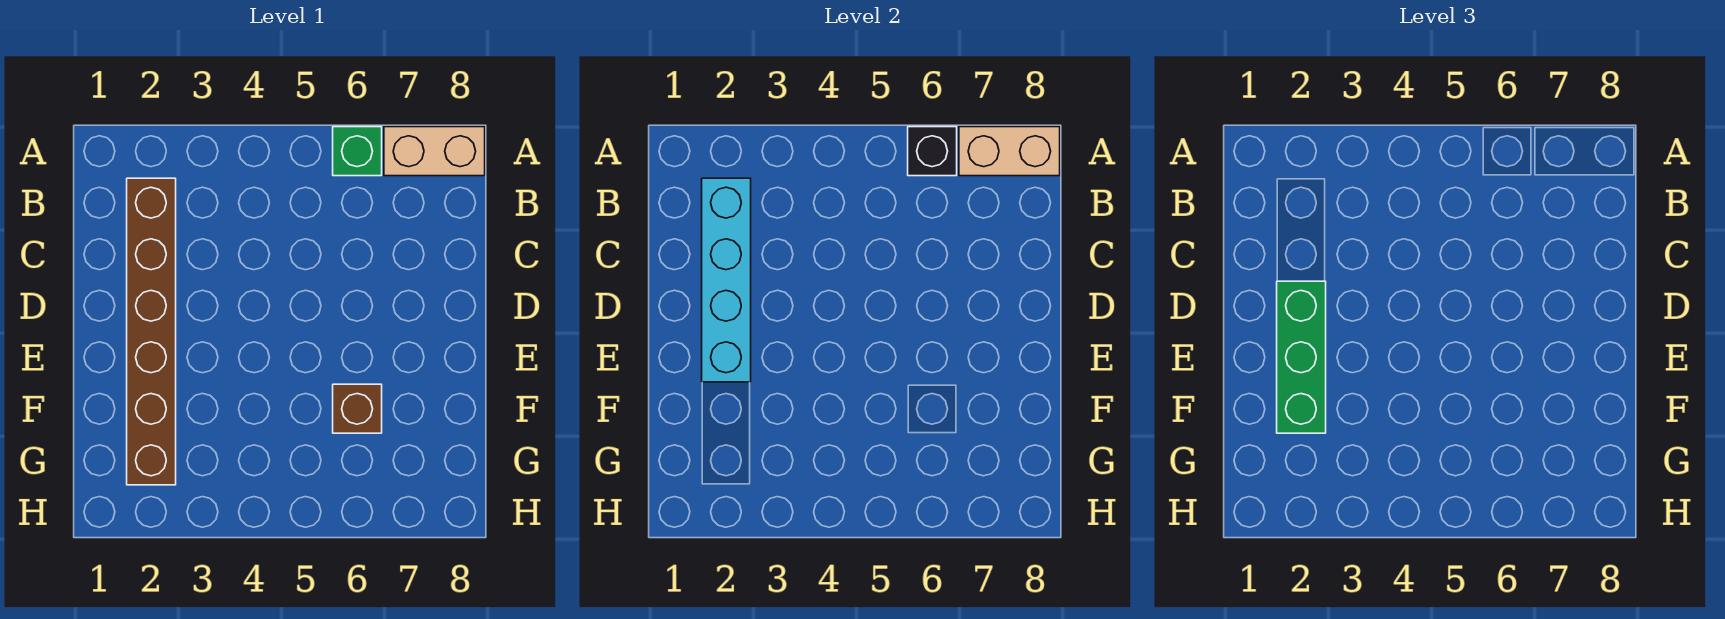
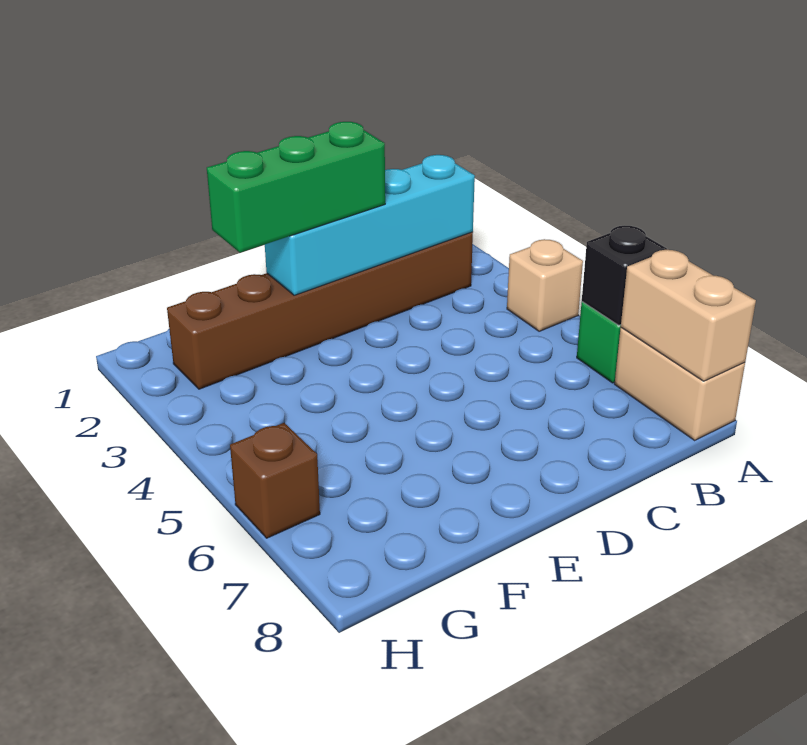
none -> tan 1x1 brick [507,239,583,331]
brown 1x1 brick [333,384,382,433] -> brown 1x1 brick moved to [230,423,320,538]

